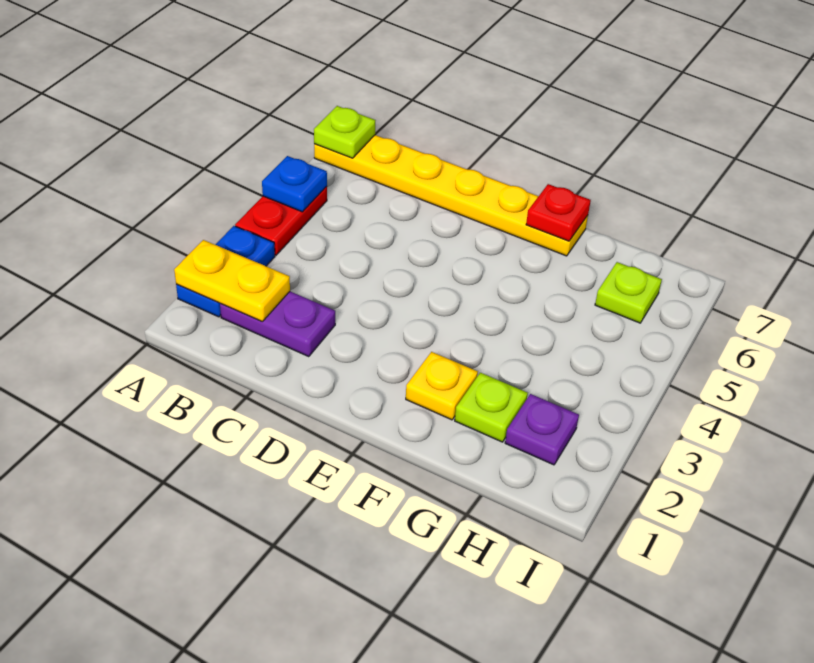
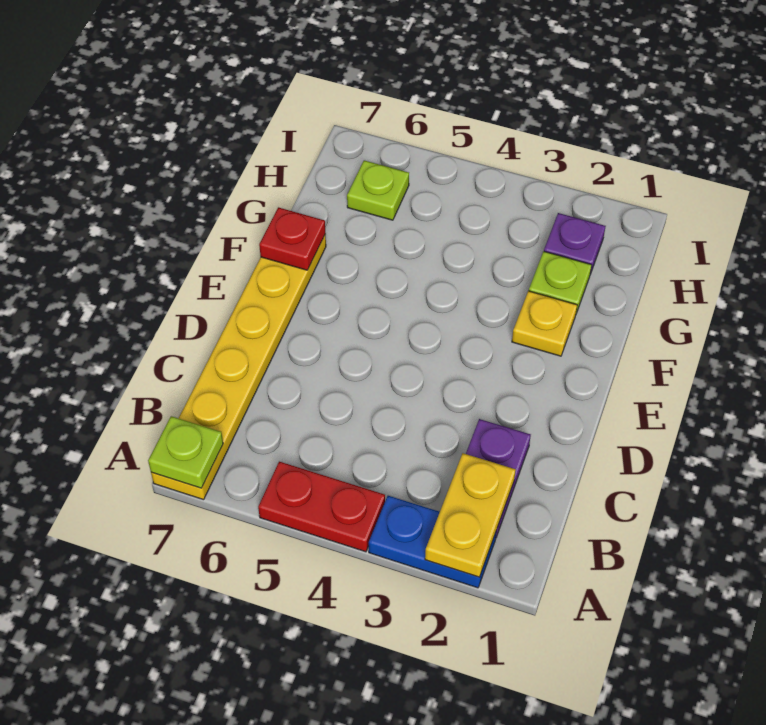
blue 1x1 plate [262,156,327,212] -> none

